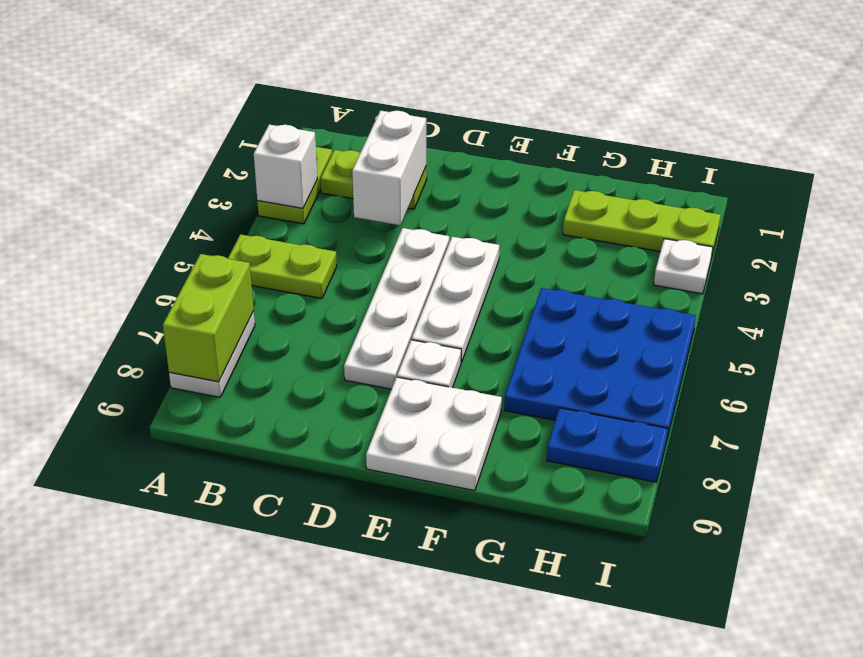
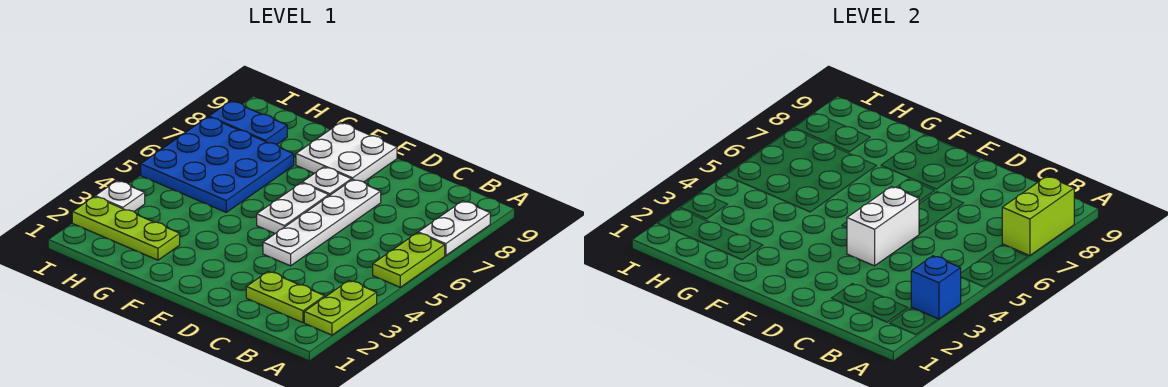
white 1x1 brick [254,125,317,208] -> blue 1x1 brick [911,256,961,319]
lime 1x2 plate [228,234,337,298] -> lime 1x2 plate turned to [373,233,445,287]
white 1x2 brick [352,111,426,225] -> white 1x2 brick moved to [847,187,919,266]
white 1x3 plate [412,237,499,362] -> white 1x2 plate [257,183,329,233]

